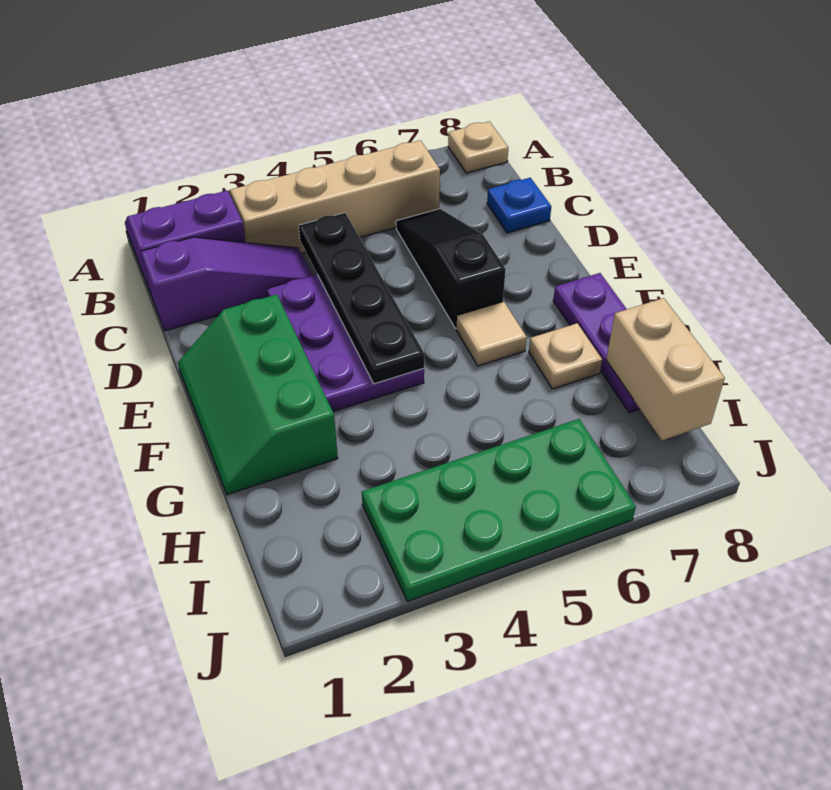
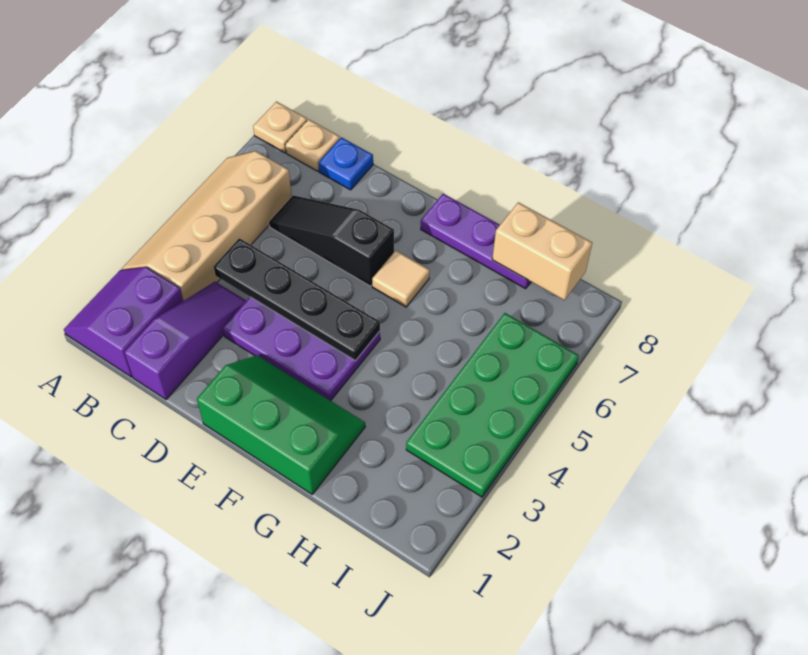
green 2x3 slope [178,294,338,495] -> green 2x3 slope turned to [197,355,365,494]
tan 1x1 plate [529,323,602,389] -> tan 1x1 plate moved to [286,119,340,171]

